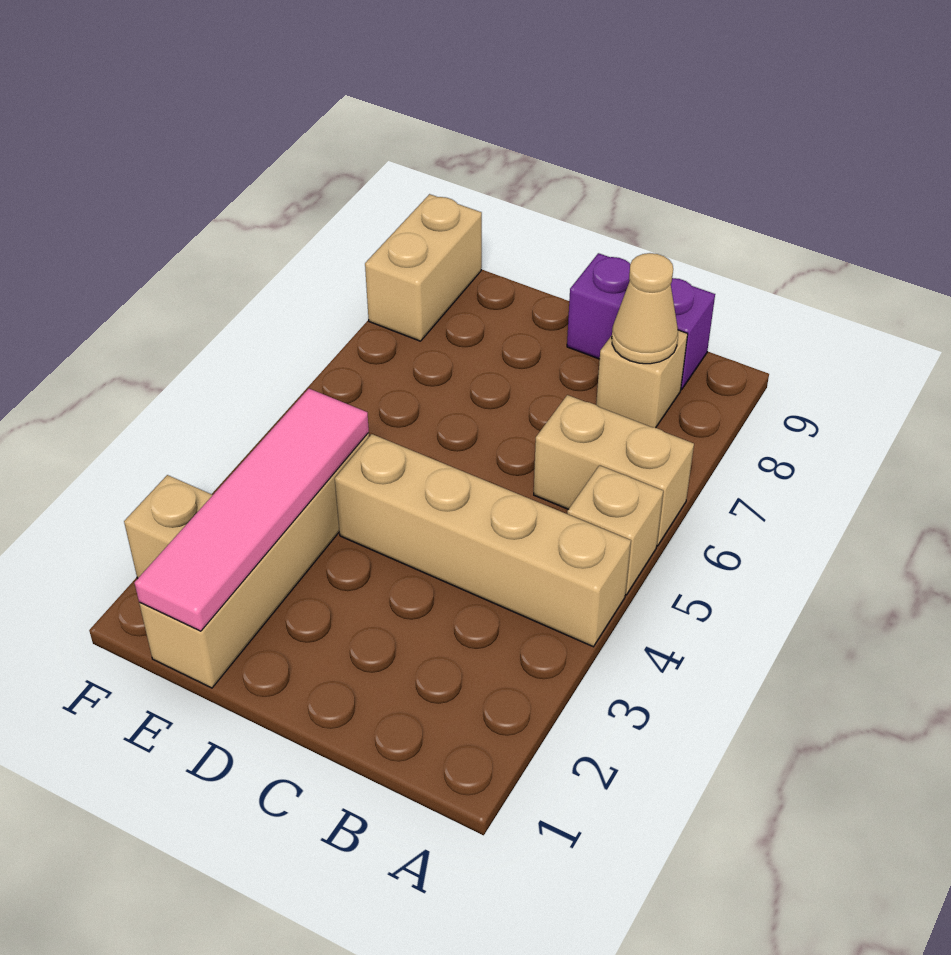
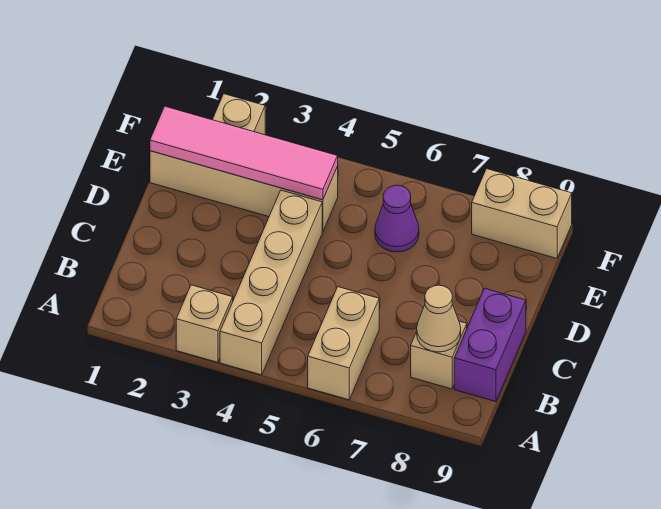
tan 1x1 brick [567,465,663,595] -> tan 1x1 brick moved to [176,285,233,362]
none -> purple 1x1 cone [375,185,419,252]

